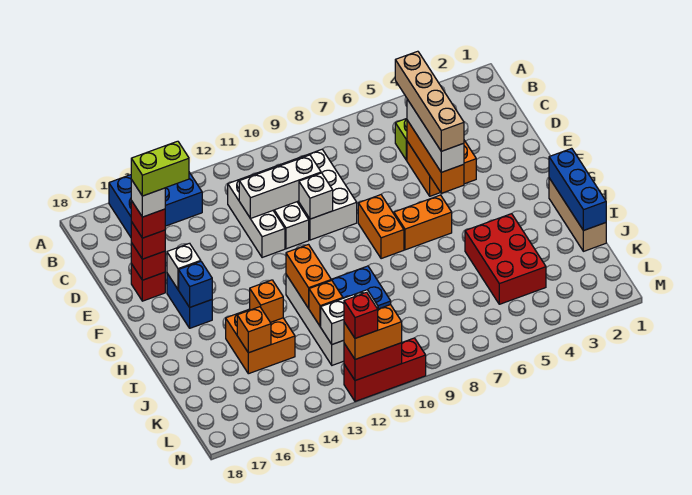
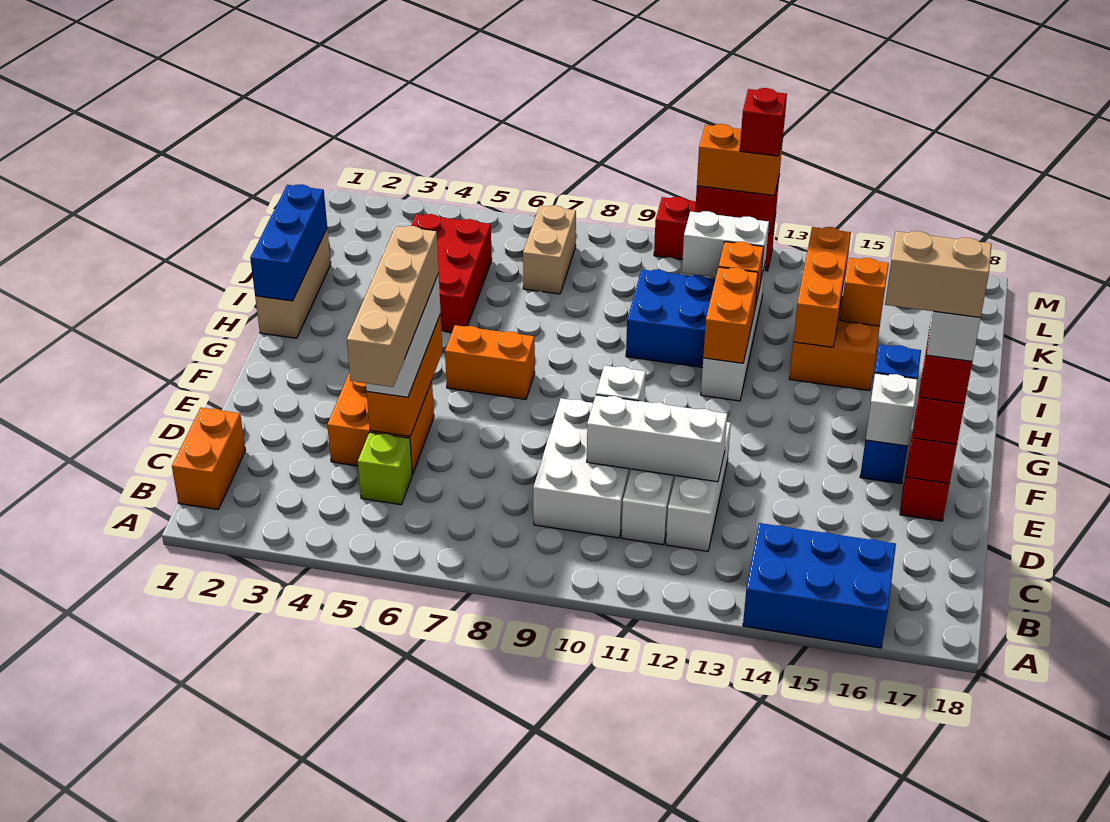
lime 1x2 brick [131,141,189,196] -> tan 1x2 brick [885,231,992,318]
orange 1x2 brick [358,195,404,259] -> orange 1x2 brick moved to [172,408,246,510]
orange 1x1 brick [250,280,283,322] -> orange 1x3 brick [793,227,851,347]
none -> tan 1x2 brick [523,205,576,294]

